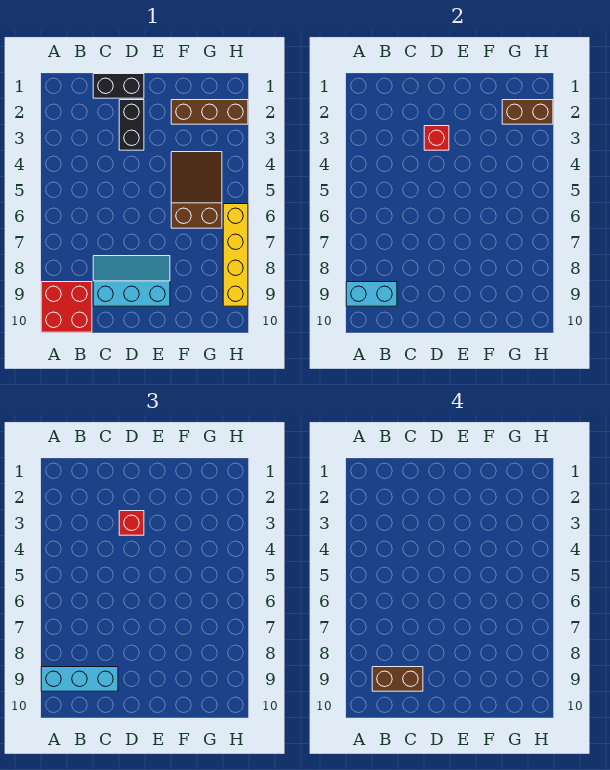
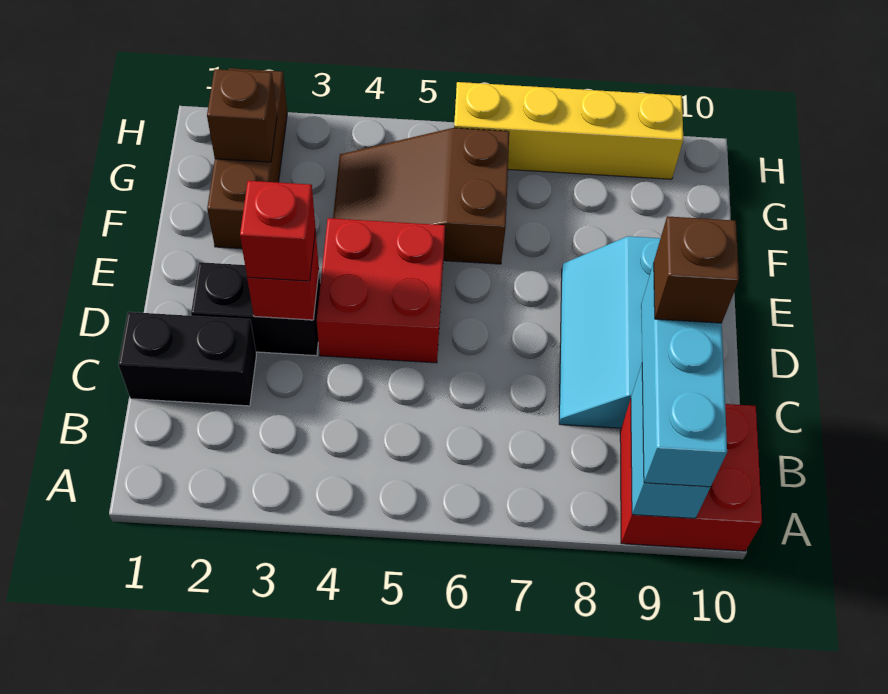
brown 1x2 brick [372,667,423,691] -> brown 1x1 brick [654,216,739,323]
black 1x2 brick [93,74,144,98] -> black 1x2 brick turned to [118,312,256,406]
none -> red 2x2 brick [317,218,445,363]
brown 1x2 brick [502,100,553,124] -> brown 1x1 brick [207,69,277,162]

